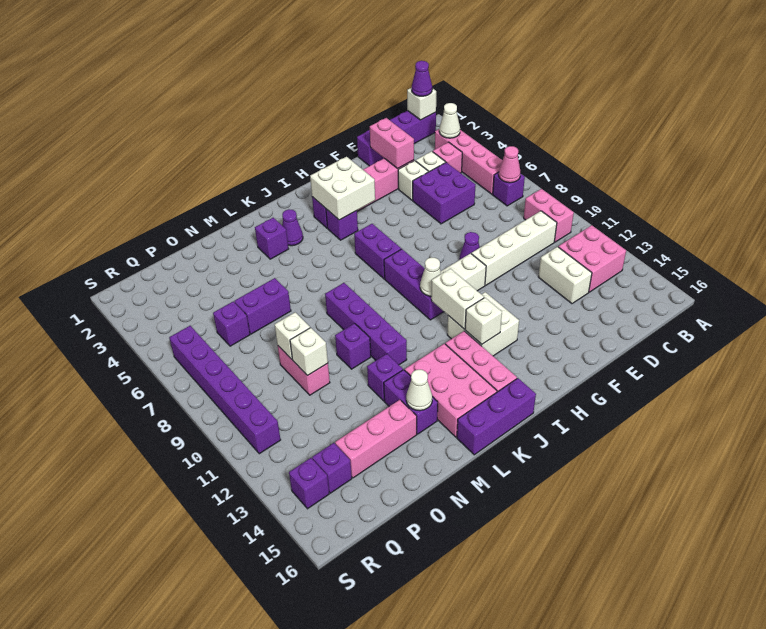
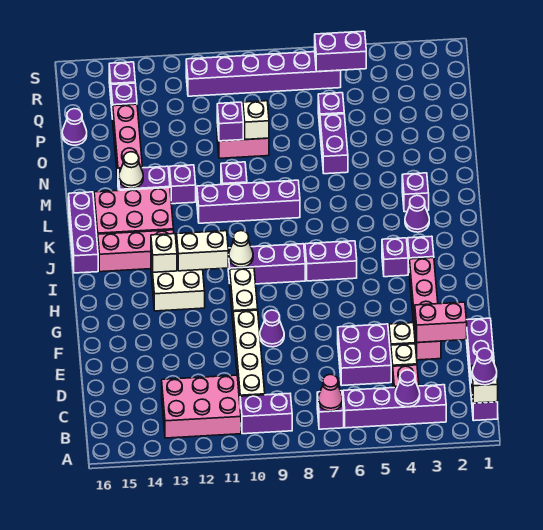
pink 1x4 brick [435,129,503,194] -> purple 1x4 brick [343,385,446,428]
white 1x1 cone [439,103,460,138] -> none
none -> purple 1x1 cone [395,370,420,407]
pink 1x2 brick [524,189,574,242] -> purple 1x2 brick [240,394,292,434]
pink 2x2 brick [558,225,626,292] -> pink 2x3 brick [162,375,241,438]
white 1x2 brick [538,247,592,304] -> none
white 2x2 brick [310,157,375,220] -> none
white 1x1 brick [290,328,328,376] -> purple 1x1 brick [217,102,243,141]
none -> purple 1x1 cone [62,109,87,145]
none -> purple 1x2 brick [315,31,366,72]

